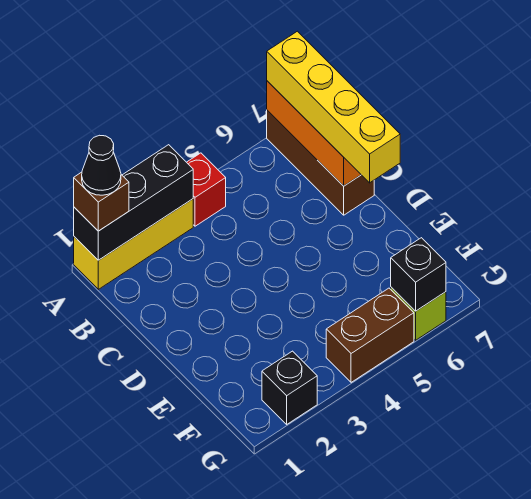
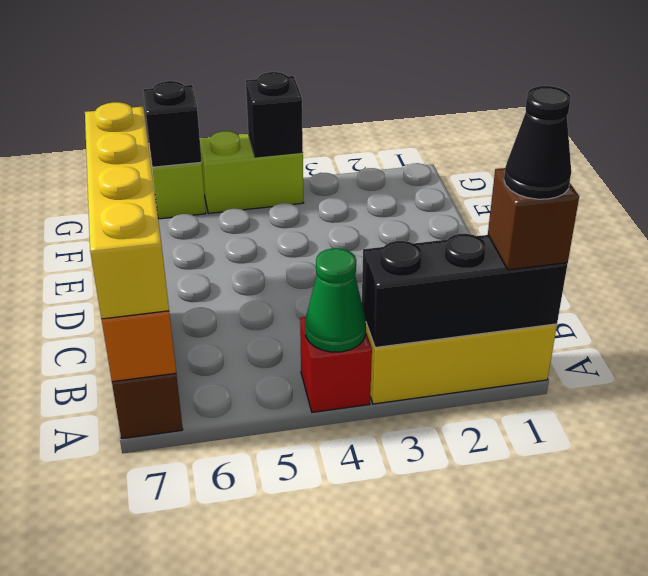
none -> green 1x1 cone [305,248,366,352]
black 1x1 brick [262,351,317,424] -> black 1x1 brick moved to [246,72,303,157]
brown 1x2 brick [326,288,414,382] -> lime 1x2 brick [200,131,304,213]

